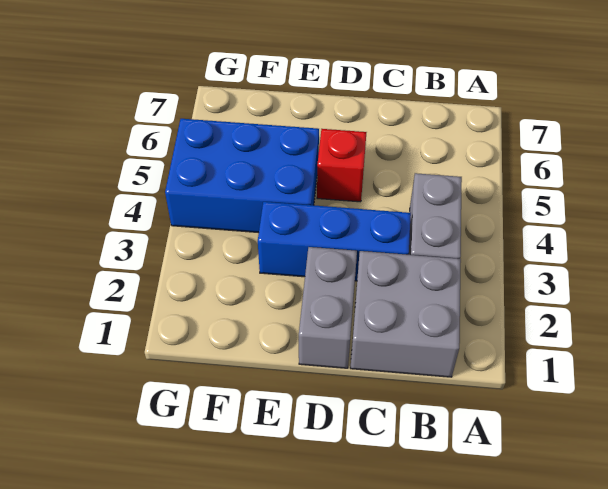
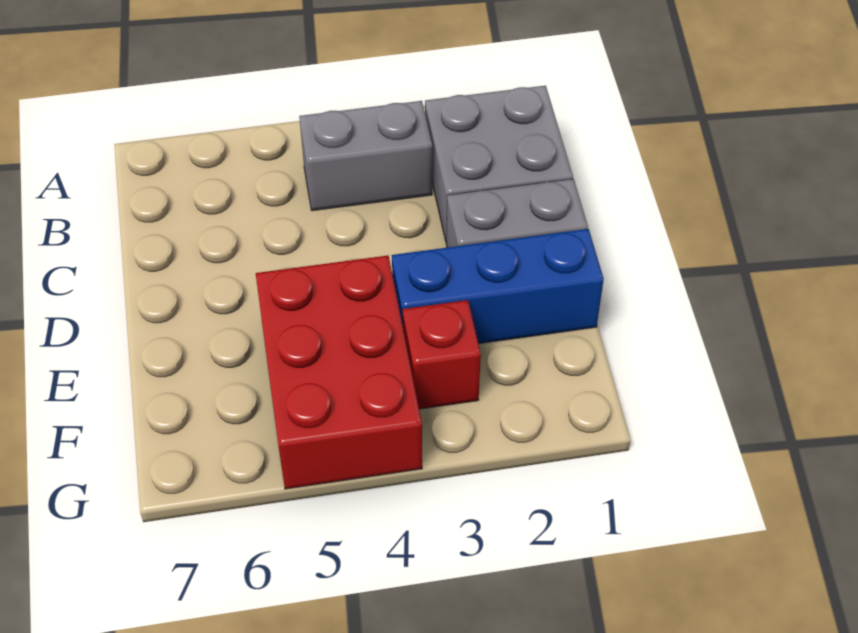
blue 1x3 brick [258,202,411,281] -> blue 1x3 brick turned to [392,229,604,344]
red 1x1 brick [317,129,367,202] -> red 1x1 brick moved to [403,300,481,409]
blue 2x3 brick [165,119,319,233] -> red 2x3 brick [256,256,422,489]

